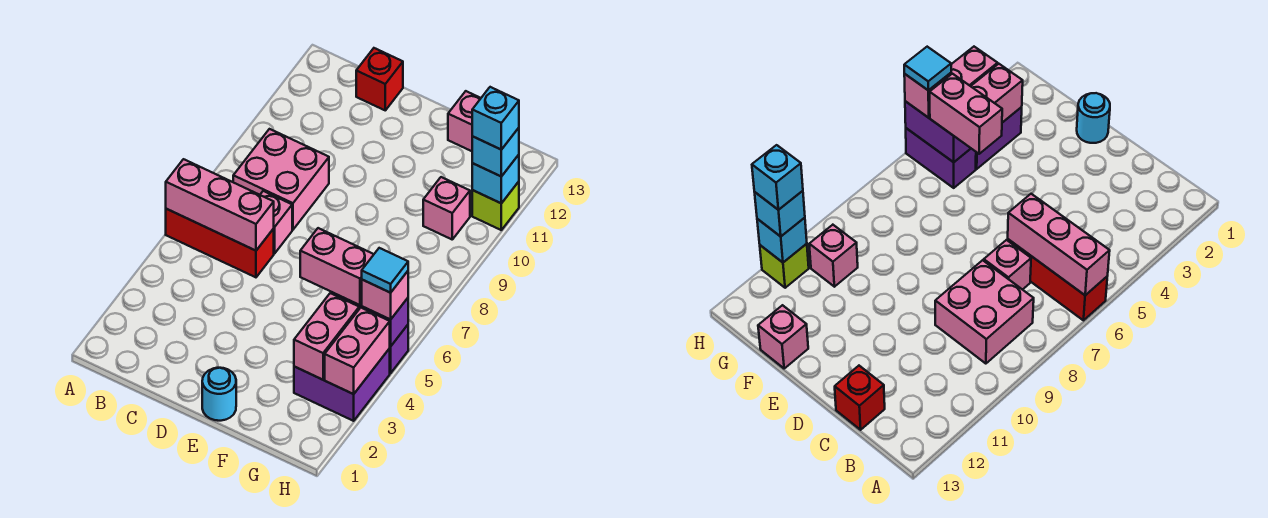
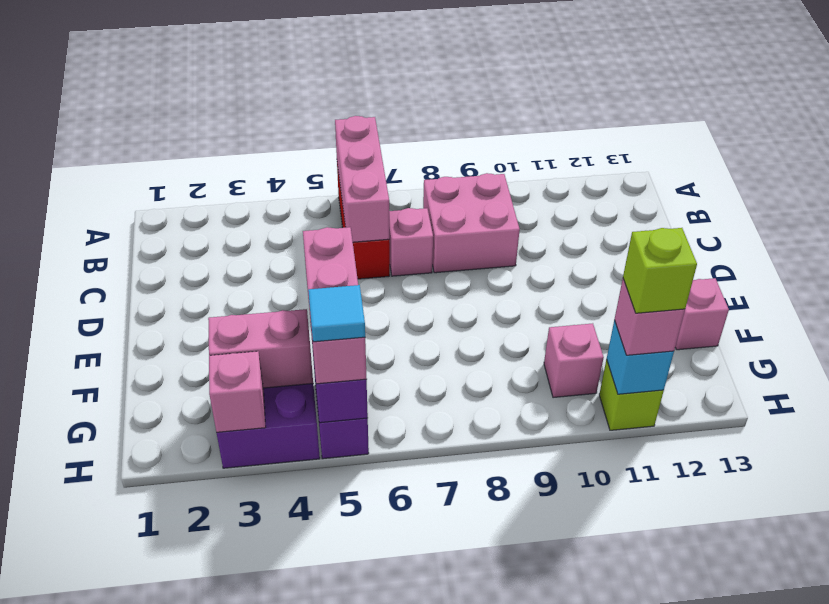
red 1x1 brick [356,48,403,110] -> none
cyan 1x1 round brick [202,368,236,421] -> none
pink 1x2 brick [325,308,390,394] -> pink 1x1 brick [209,351,266,432]
cyan 1x1 brick [472,128,519,177] -> pink 1x1 brick [615,279,685,355]
cyan 1x1 brick [472,87,519,150] -> lime 1x1 brick [623,228,697,313]

